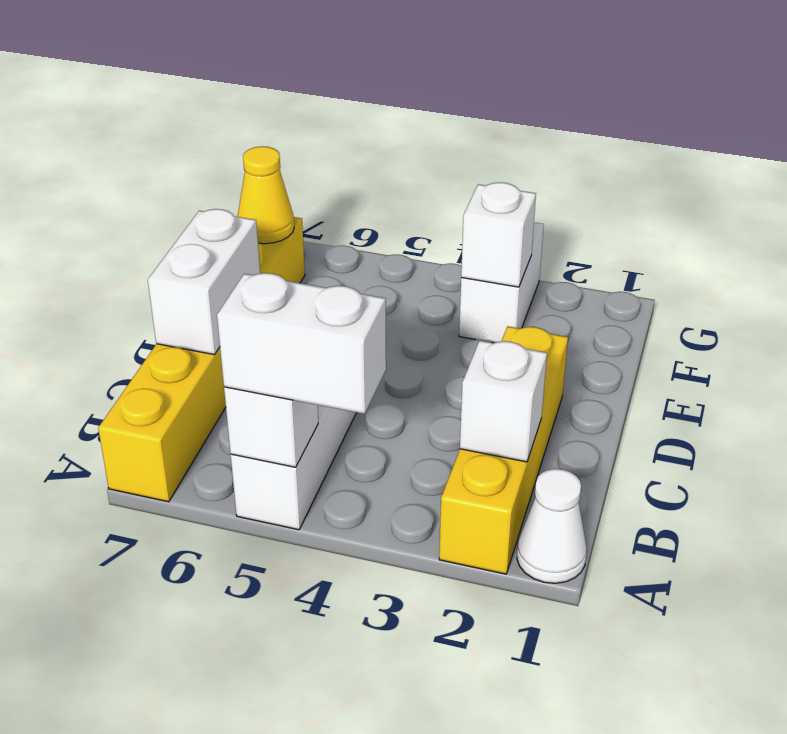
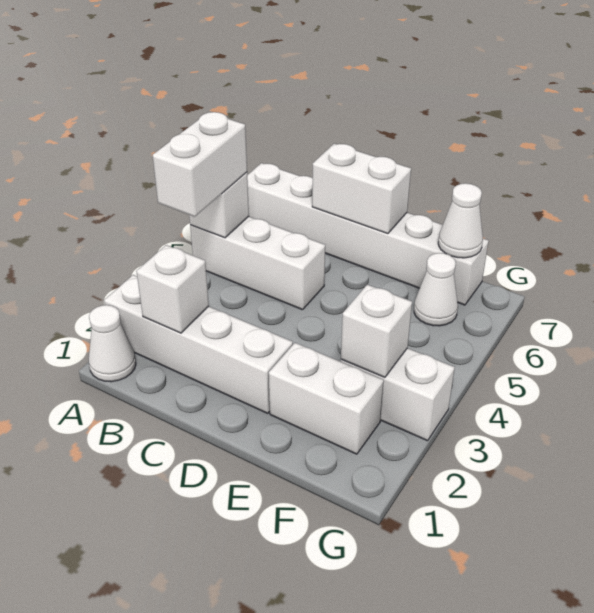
yellow 1x4 brick [439,326,568,574] -> white 1x4 brick [104,275,293,413]
yellow 1x6 brick [98,217,305,502] -> white 1x6 brick [247,163,489,305]
none -> white 1x2 brick [269,343,384,454]
none -> white 1x1 cone [414,253,458,326]
yellow 1x1 cone [238,146,294,244] -> white 1x1 cone [438,183,483,258]

